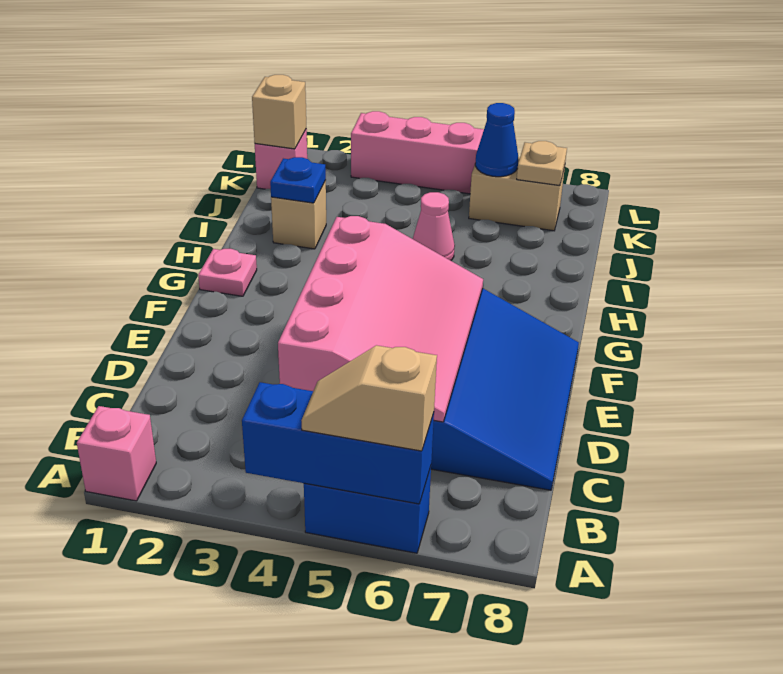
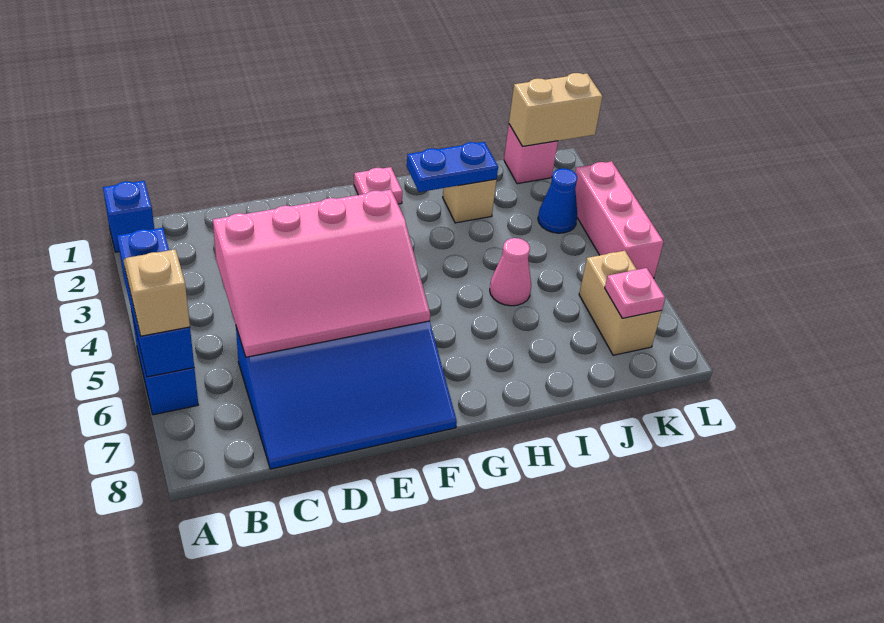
pink 1x1 brick [77,406,156,501] -> blue 1x1 brick [103,181,154,252]
blue 1x1 plate [270,157,326,203] -> blue 1x2 plate [407,142,498,192]
tan 1x1 brick [252,75,306,149] -> tan 1x2 brick [509,73,603,146]
blue 1x1 cone [475,103,518,177] -> blue 1x1 cone moved to [538,168,577,233]
tan 1x1 plate [517,141,567,186] -> pink 1x1 plate [605,268,665,318]

